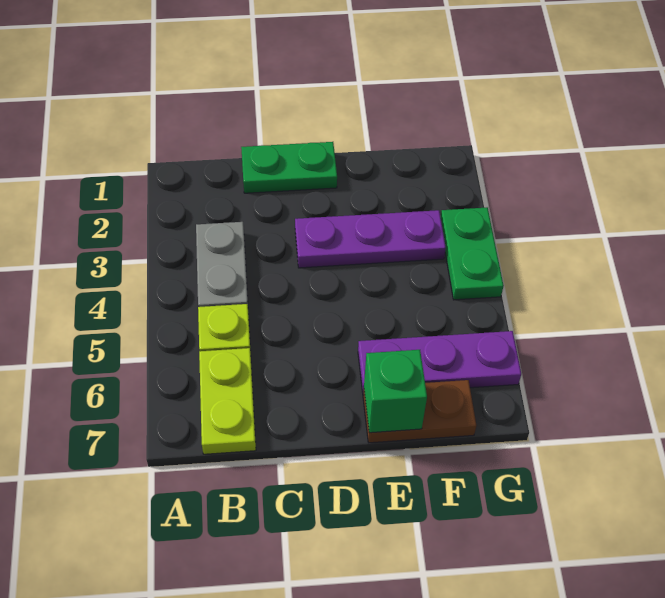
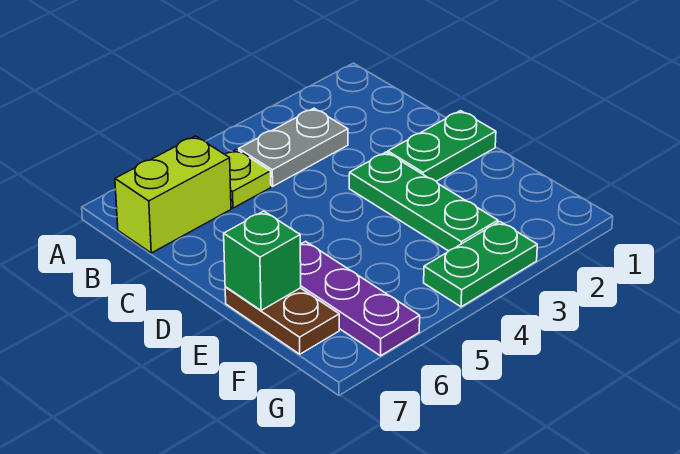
lime 1x2 plate [199,348,256,454] -> lime 1x2 brick [115,136,231,253]
green 1x2 plate [241,142,337,193] -> green 1x2 plate turned to [388,111,496,181]
purple 1x3 plate [295,210,446,268] -> green 1x3 plate [349,152,498,251]

